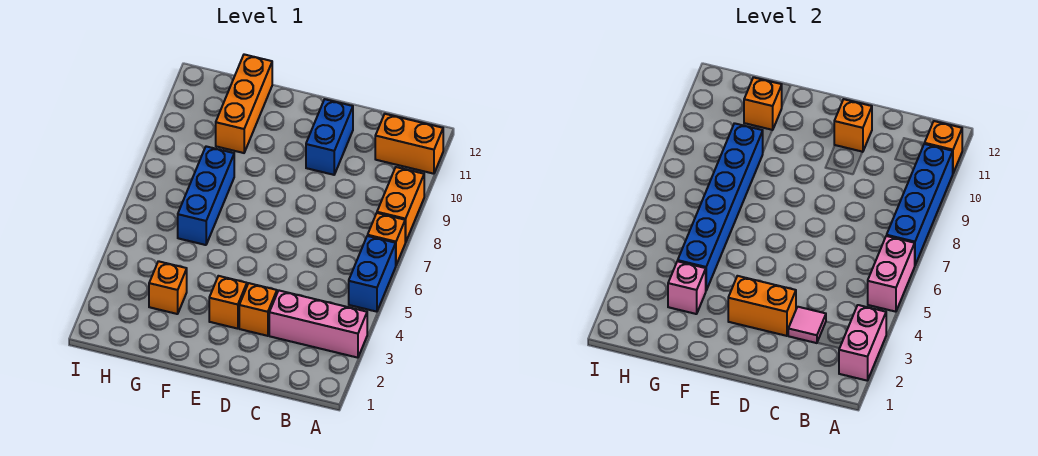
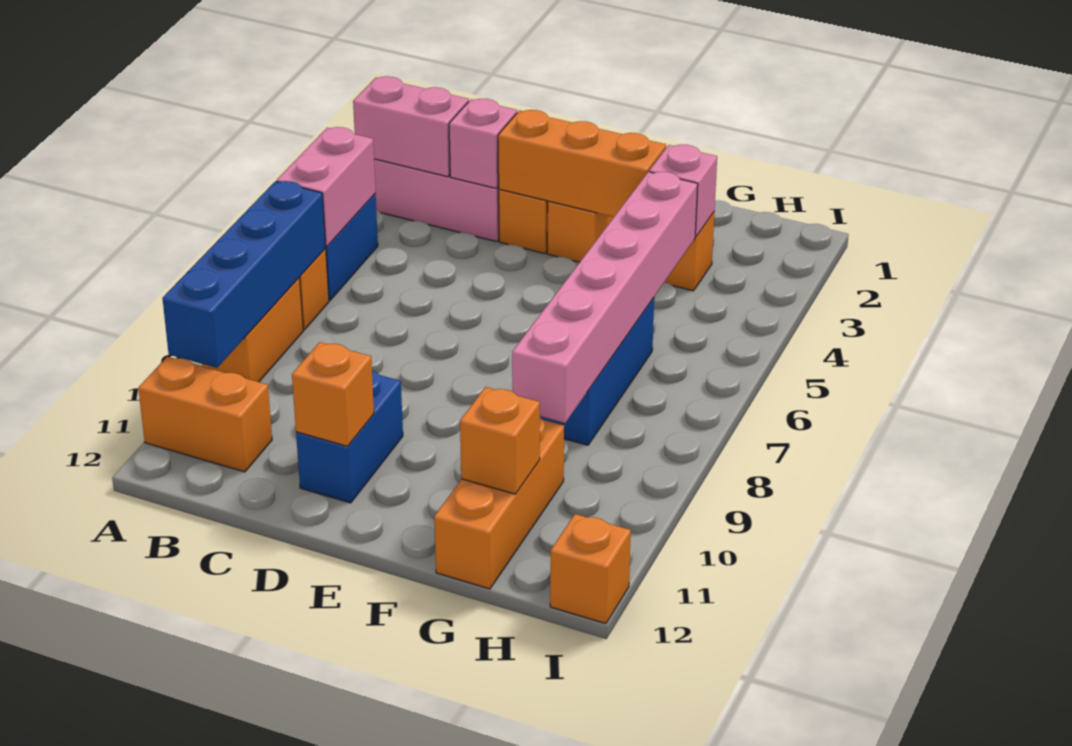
pink 1x2 brick [839,305,886,381] -> pink 1x2 brick turned to [353,76,469,177]
orange 1x1 brick [925,121,962,173] -> orange 1x1 brick moved to [550,514,631,624]
pink 1x1 tile [788,307,826,343] -> pink 1x1 brick [449,99,517,188]
orange 1x2 brick [728,276,796,336] -> orange 1x3 brick [498,110,666,217]
blue 1x6 brick [678,123,763,290] -> pink 1x6 brick [512,172,698,423]

